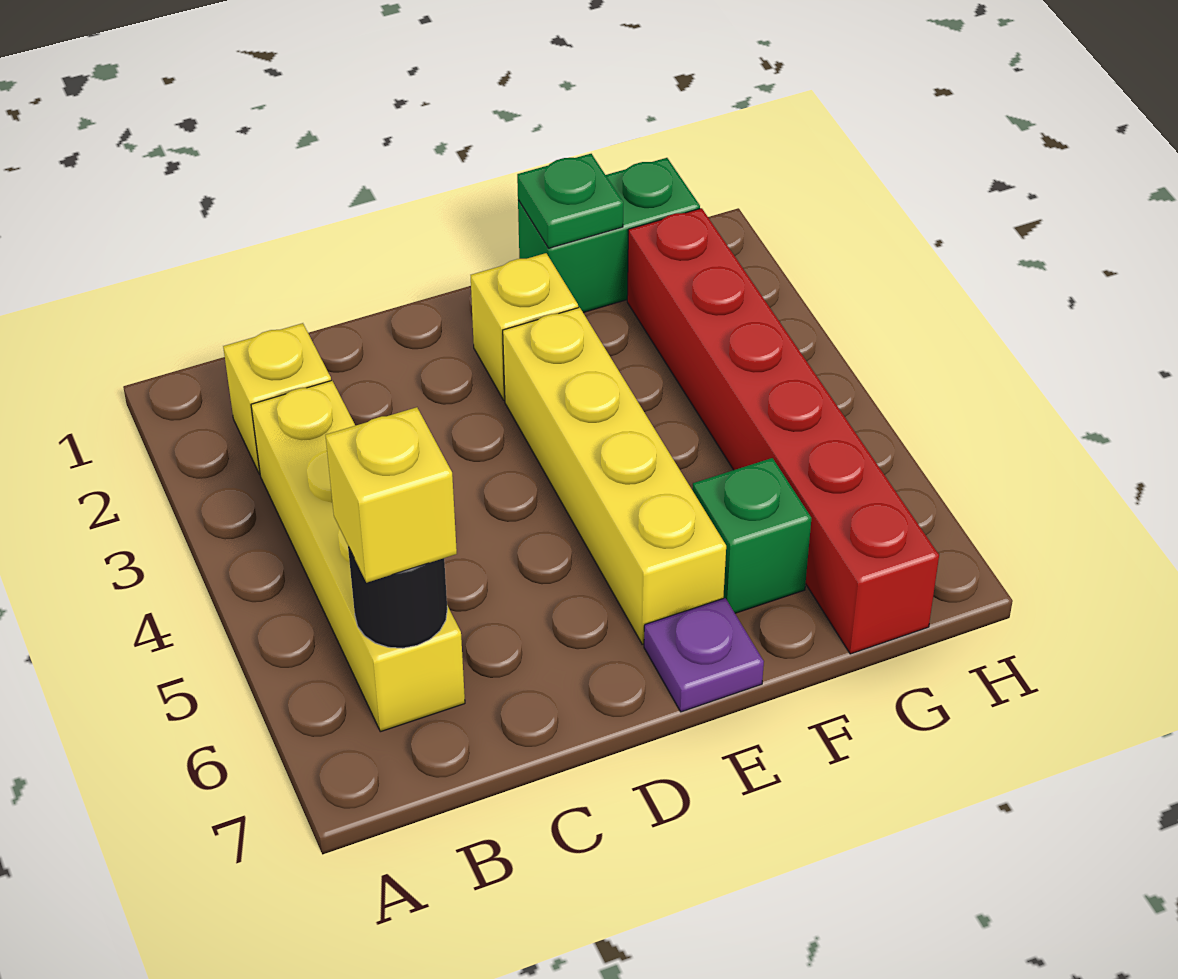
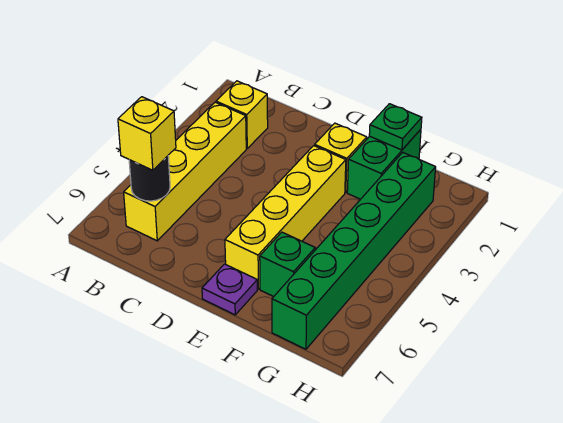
green 1x2 brick [518,158,700,313] -> green 1x2 brick turned to [347,129,421,199]
red 1x6 brick [627,208,939,654] -> green 1x6 brick [272,152,436,349]

